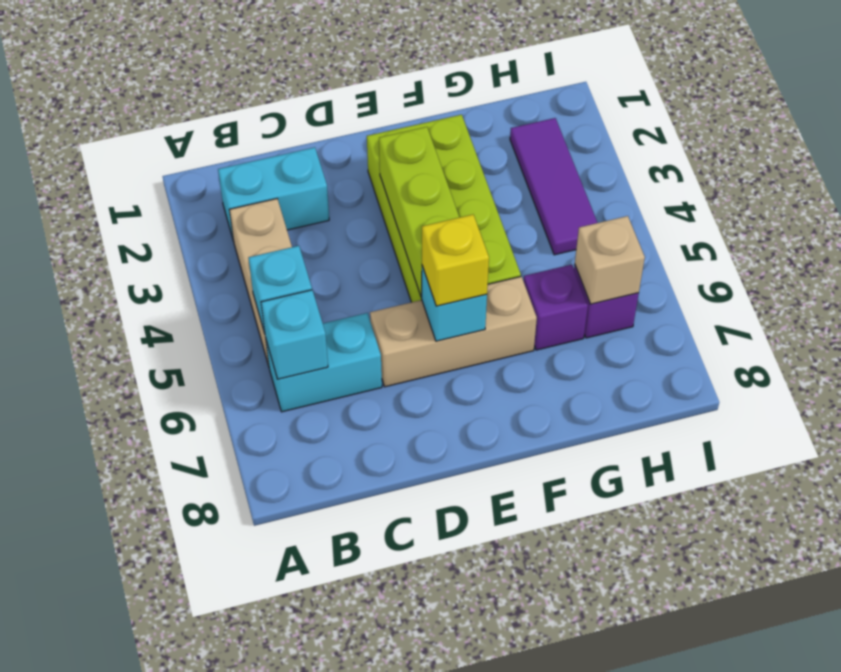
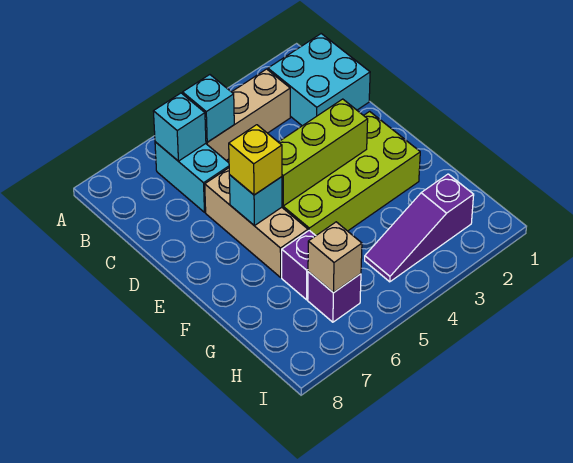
cyan 1x2 brick [218,147,329,241] -> cyan 2x2 brick [268,34,370,126]
purple 1x3 tile [510,118,597,255] -> purple 1x3 slope [365,174,474,282]

